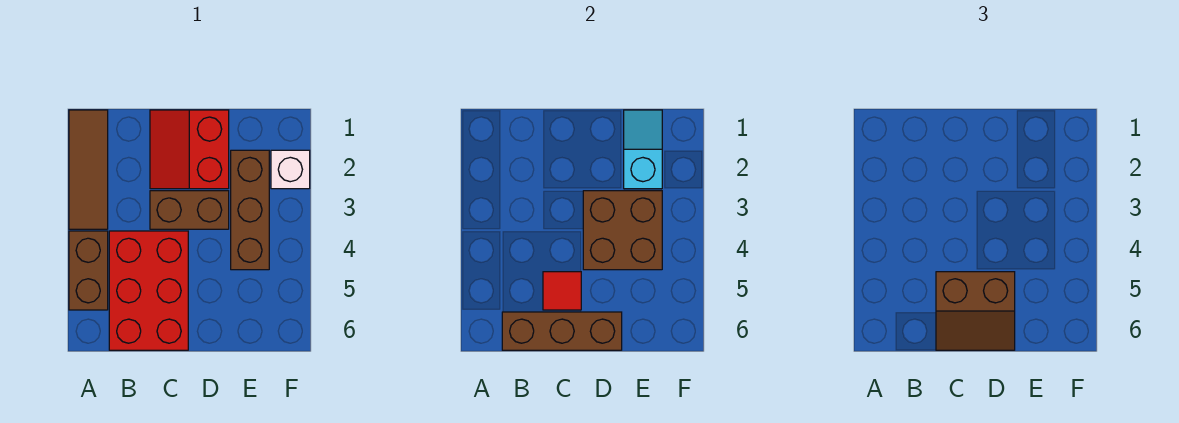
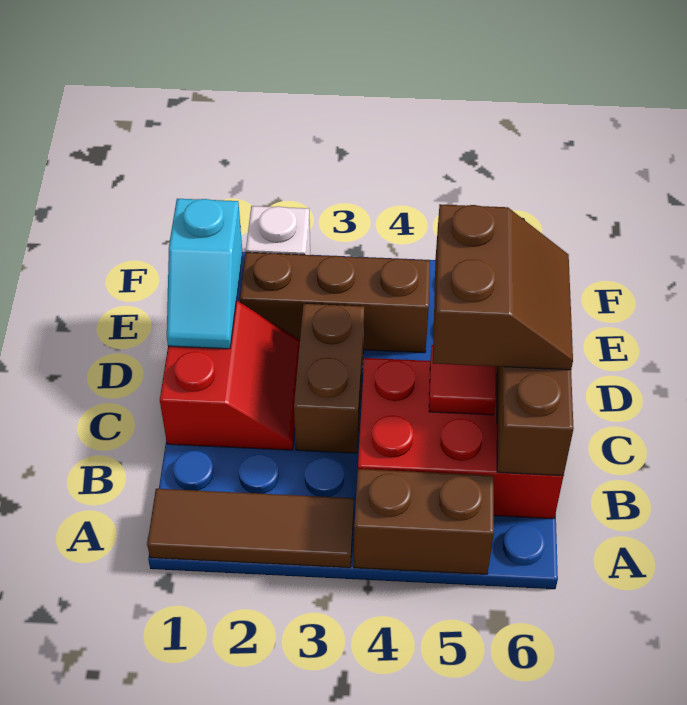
red 2x2 slope [150,110,229,189] -> red 2x2 slope turned to [160,301,300,450]
brown 2x2 brick [583,191,662,270] -> none
cyan 1x2 slope [624,110,662,189] -> cyan 1x2 slope turned to [167,199,242,349]

